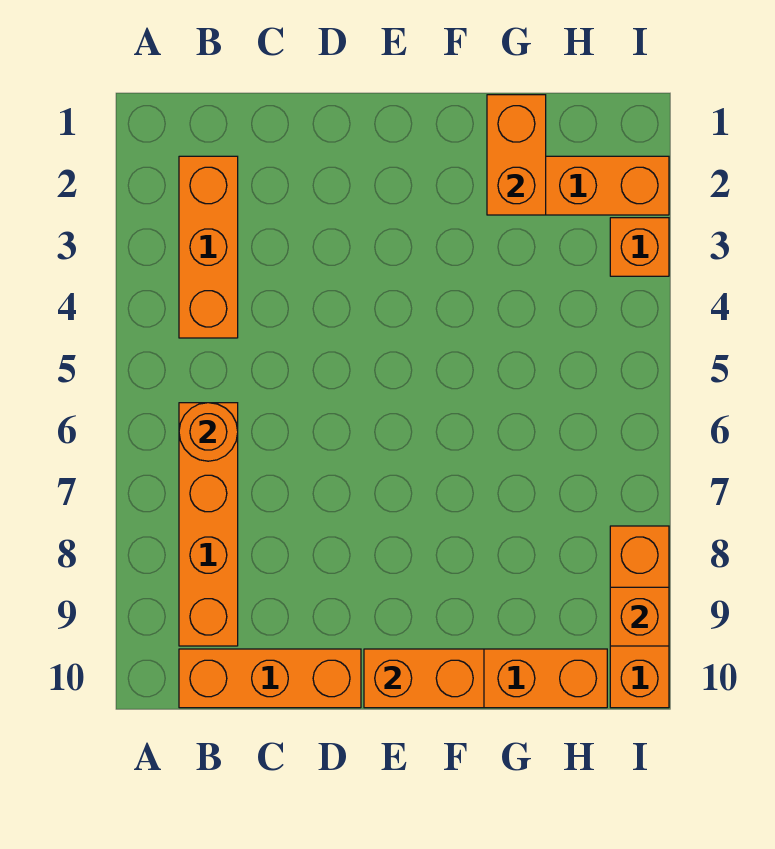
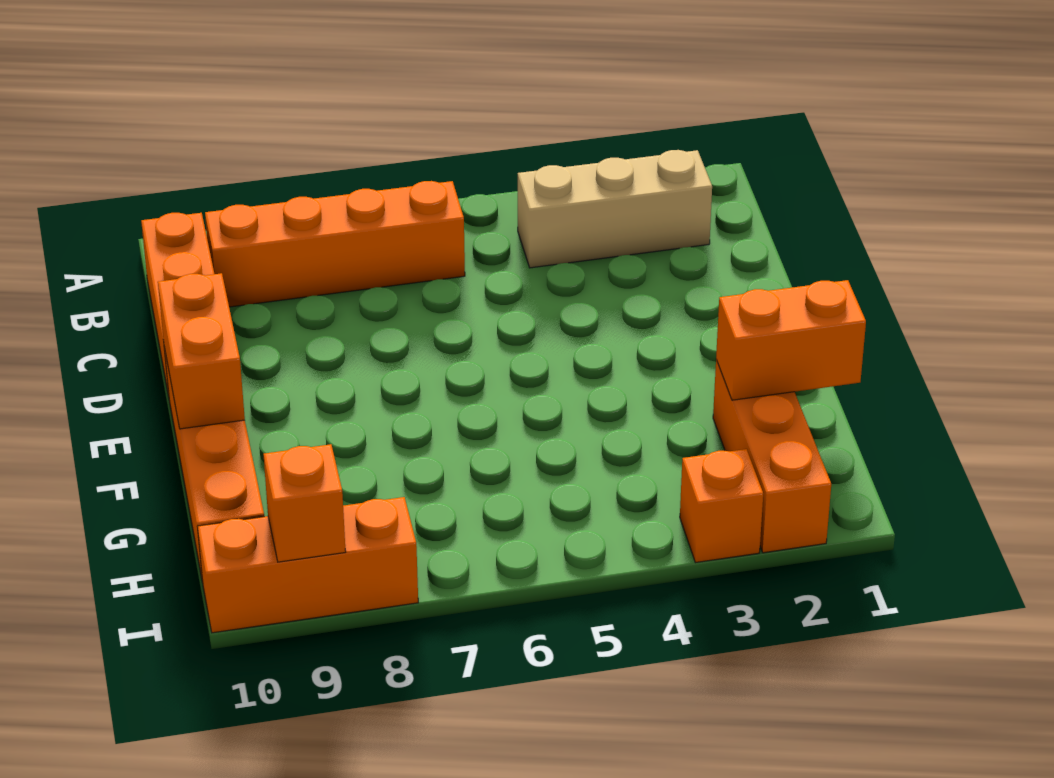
orange 1x3 brick [179,156,238,338] -> tan 1x3 brick [518,150,712,268]
orange 1x1 round brick [179,403,238,461] -> none

